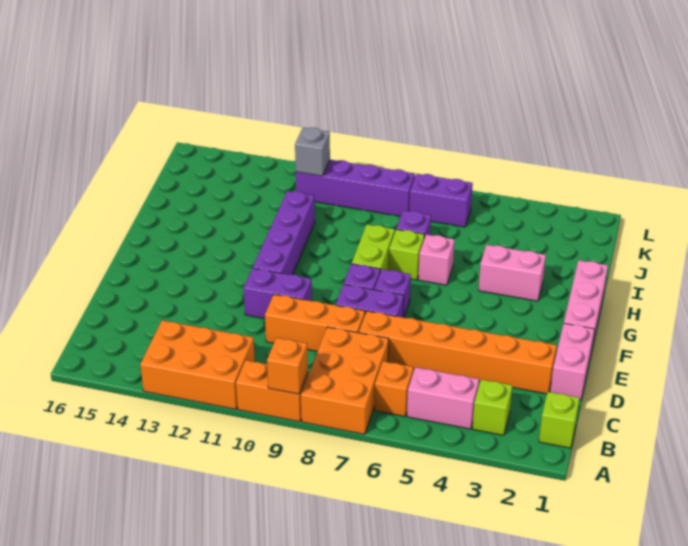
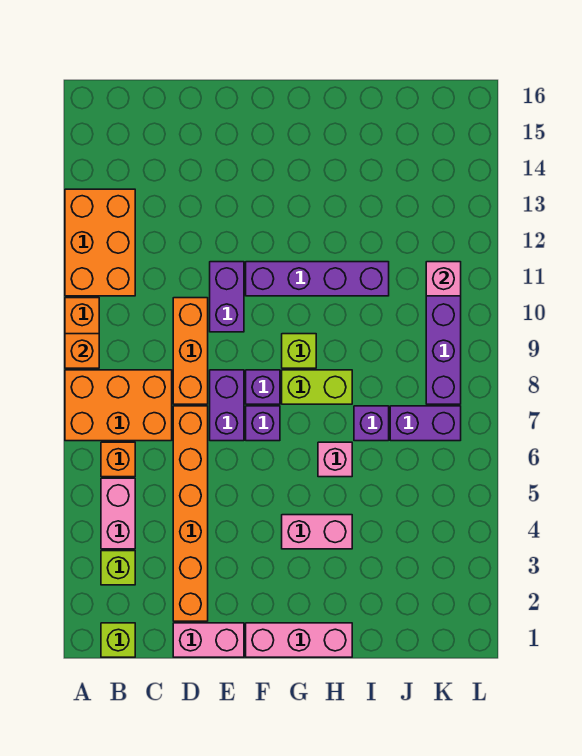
pink 1x2 brick [479,245,546,301] -> pink 1x2 brick turned to [282,515,352,549]
lime 1x1 brick [389,229,425,280] -> lime 1x1 brick moved to [282,334,316,368]
purple 1x2 brick [409,174,473,227] -> purple 1x2 brick turned to [390,406,461,441]
grey 1x1 brick [295,128,330,176] -> pink 1x1 brick [426,262,461,296]

